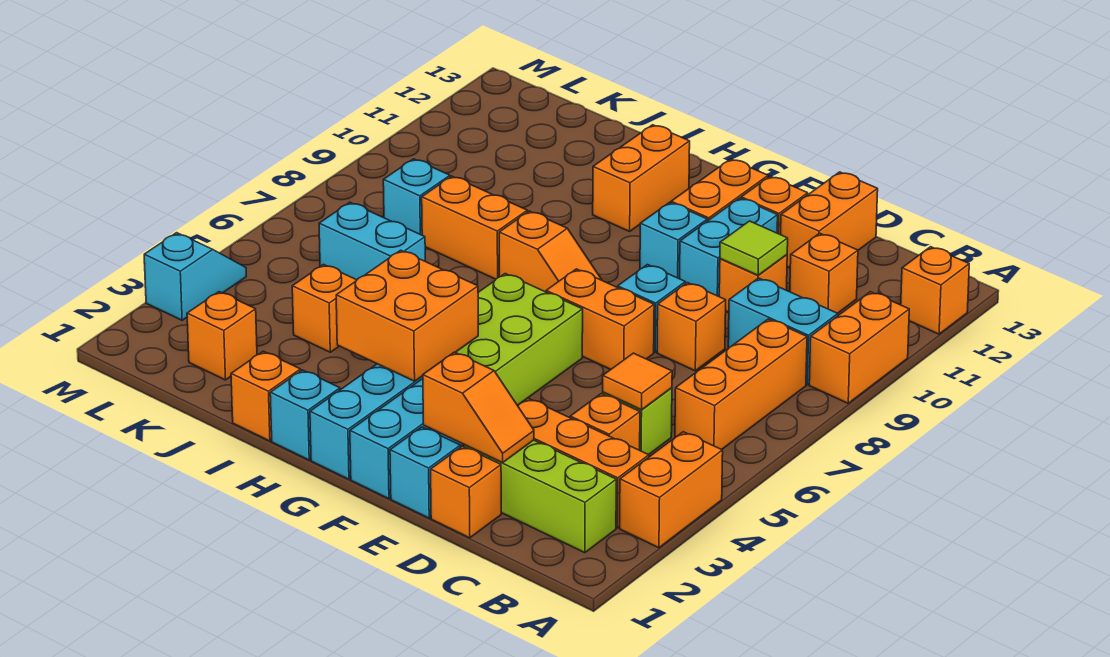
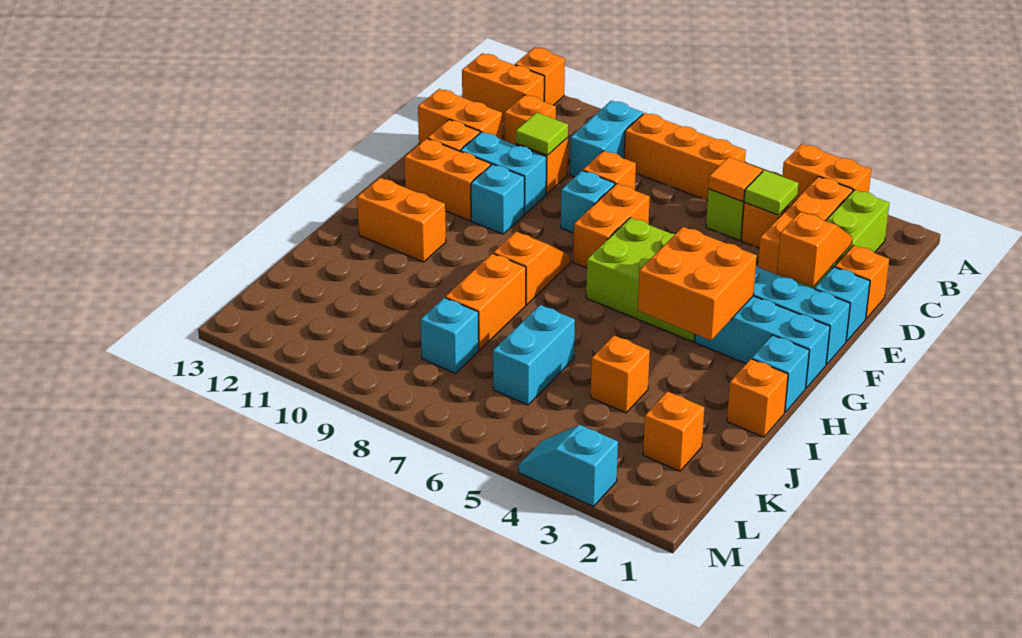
orange 1x2 brick [809,292,909,403] -> orange 1x2 brick moved to [462,53,544,123]
none -> lime 1x1 tile [744,170,798,215]

